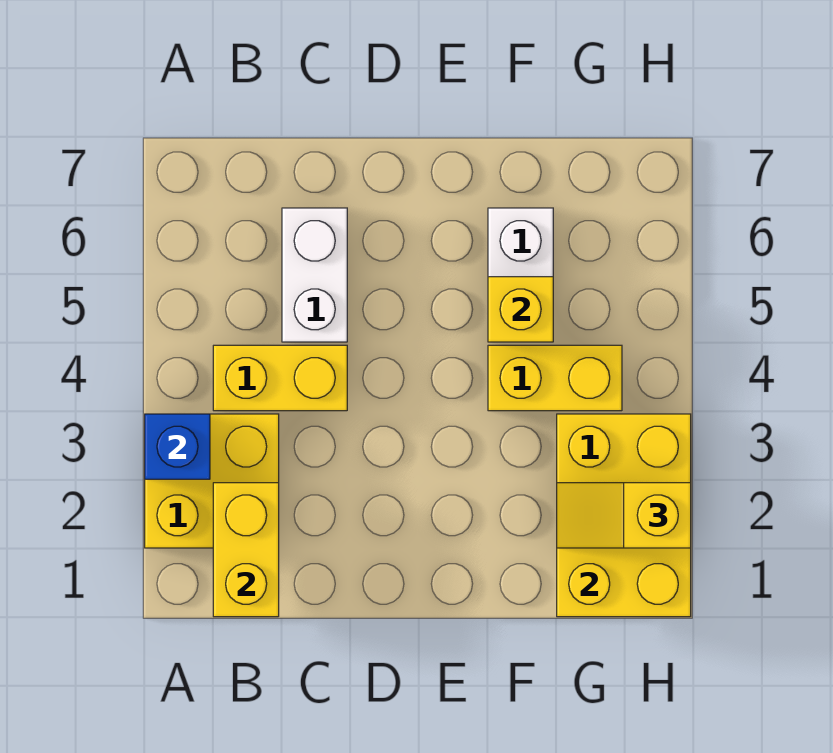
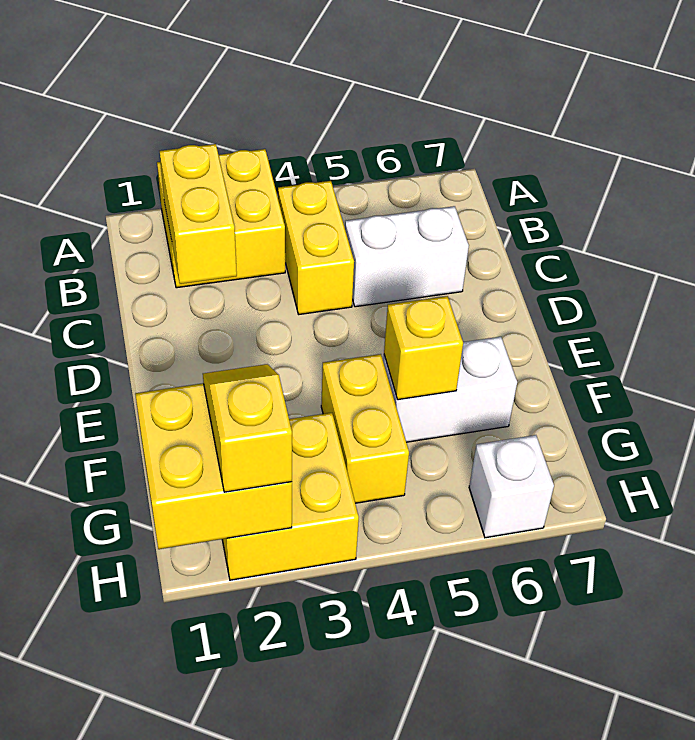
blue 1x1 brick [145,414,210,479] -> none
yellow 1x2 brick [213,483,279,617] -> yellow 1x2 brick turned to [160,144,237,284]
none -> white 1x1 brick [469,435,554,538]

